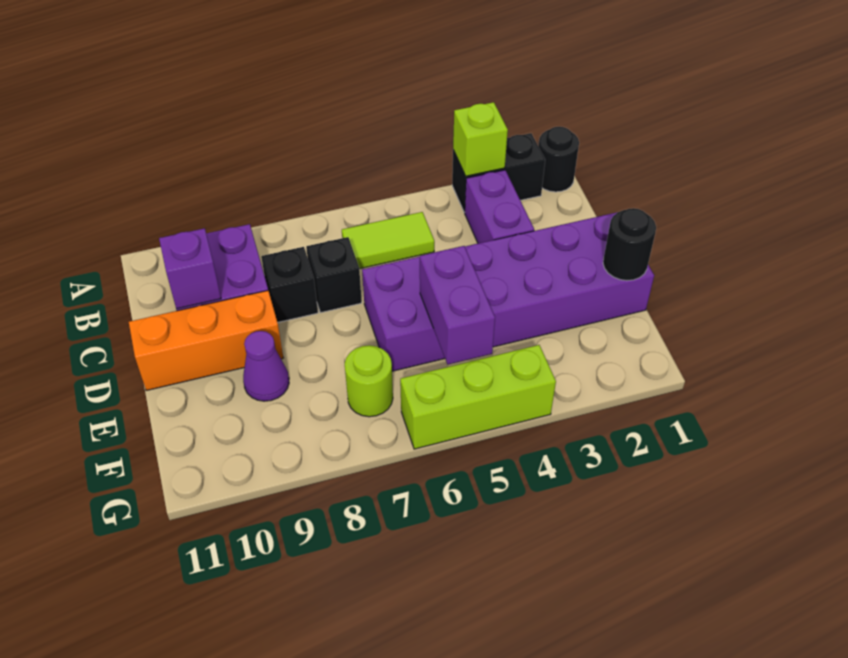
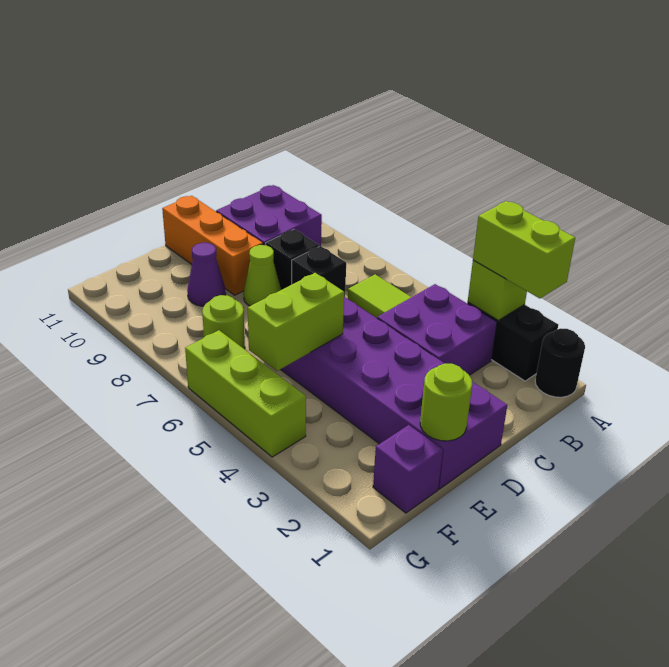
none -> lime 1x2 brick [473,201,575,298]
purple 1x2 brick [465,170,534,243] -> purple 2x2 brick [377,284,497,375]
purple 1x1 brick [159,228,221,309] -> purple 1x1 brick moved to [373,425,443,513]
none -> lime 1x1 cone [243,245,281,306]
black 1x1 round brick [603,208,656,281] -> lime 1x1 round brick [420,364,472,441]
purple 1x2 brick [420,246,495,364] -> lime 1x2 brick [248,273,344,371]

